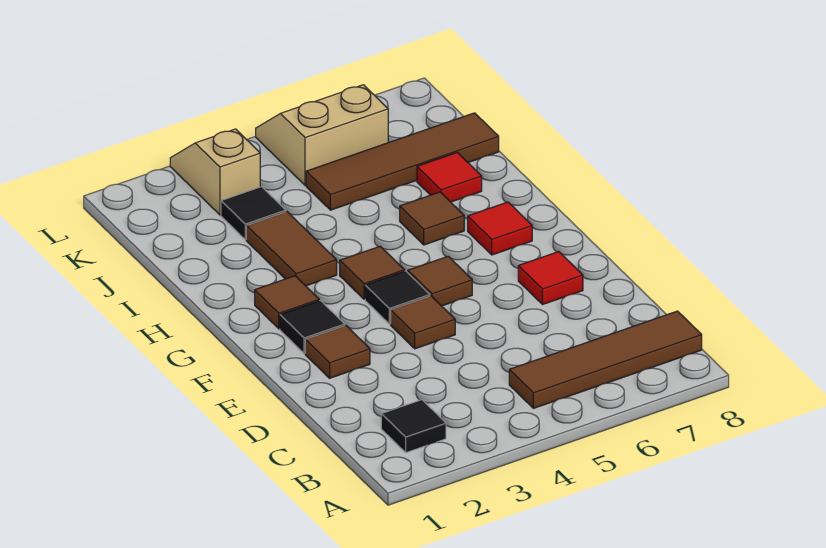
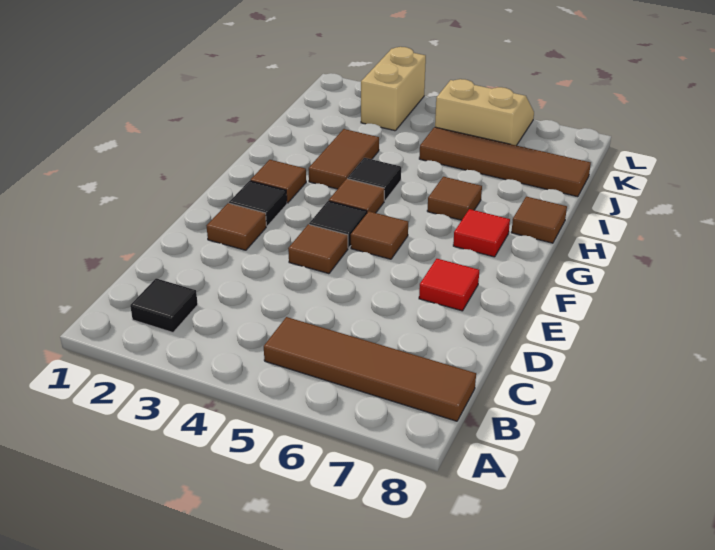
none -> brown 1x1 tile [511,197,567,243]
red 1x1 tile [417,152,482,202] -> none
black 1x1 tile [221,187,286,240] -> black 1x1 tile moved to [347,158,401,201]
tan 1x2 slope [170,129,260,215] -> tan 1x2 brick [361,47,426,131]

